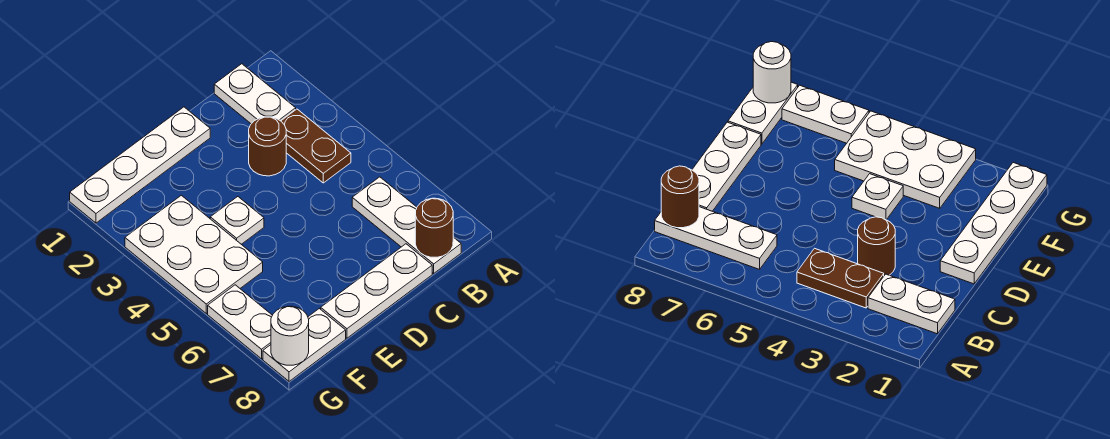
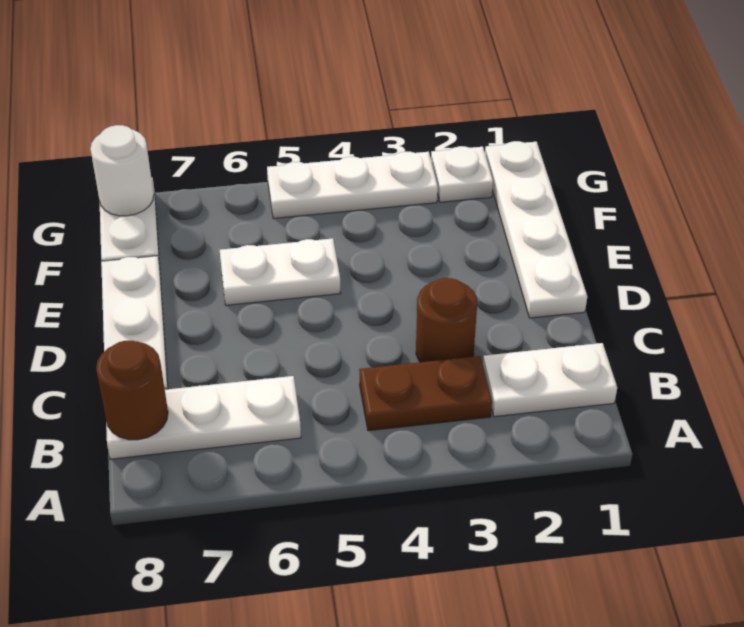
white 1x1 plate [210,197,264,244] -> white 1x1 plate moved to [431,146,493,202]
white 2x3 plate [125,195,263,313] -> white 1x3 plate [267,152,438,219]
white 1x2 plate [208,285,272,359] -> white 1x2 plate moved to [220,238,340,305]

